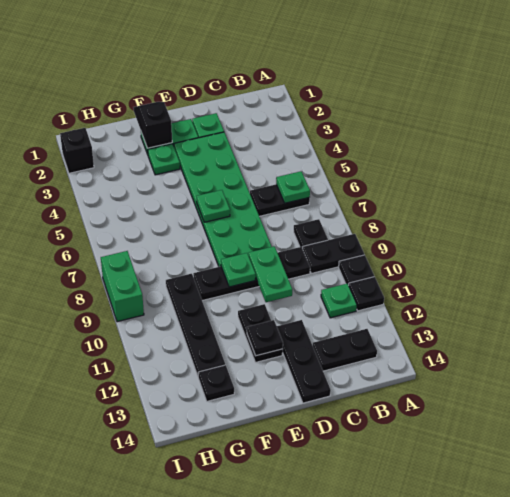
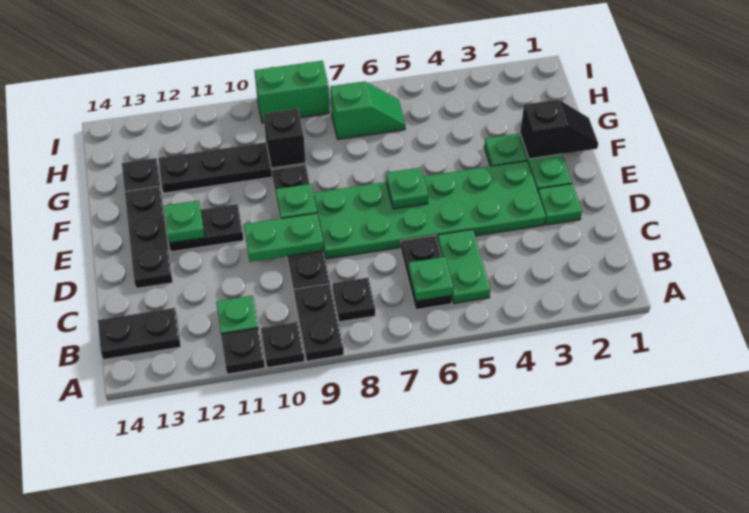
none -> green 1x2 plate [438,229,490,304]
black 1x2 plate [313,329,377,371] -> black 1x2 plate turned to [98,308,181,360]
black 1x3 plate [277,320,331,403] -> black 1x3 plate turned to [125,186,173,288]
black 1x1 plate [247,320,283,356] -> green 1x1 plate [163,201,205,243]
none -> green 1x2 slope [331,81,405,139]
black 1x1 brick [60,128,94,173] -> black 1x1 brick moved to [263,109,306,168]

